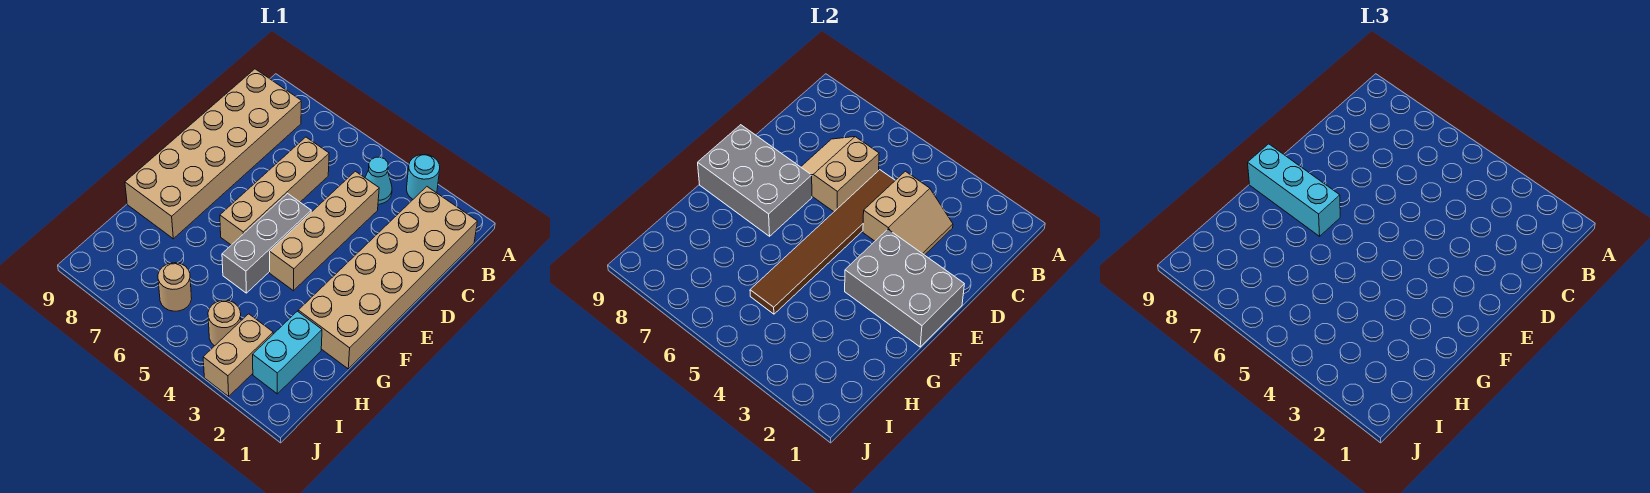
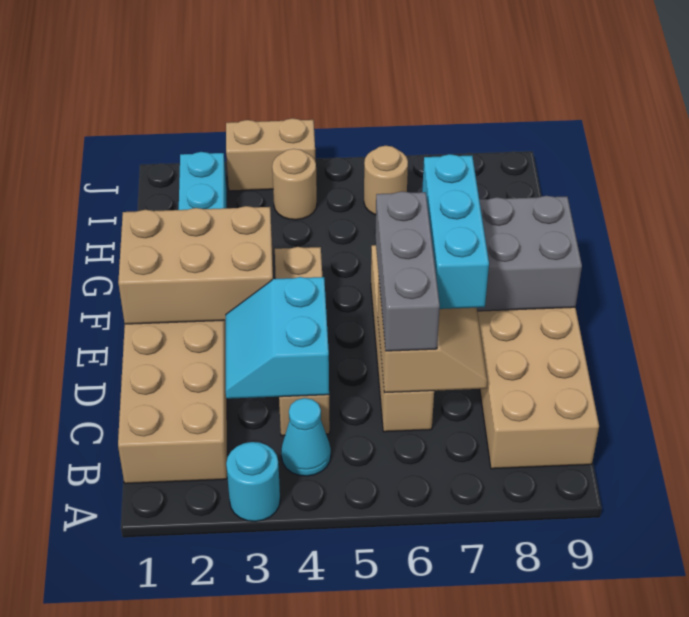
tan 2x2 slope [863,171,953,255] -> cyan 2x2 slope [226,277,329,399]
brown 1x6 tile [750,170,895,314] -> none
grey 2x3 brick [845,229,964,347] -> tan 2x3 brick [118,206,273,324]
grey 1x3 brick [222,194,311,293] -> grey 1x3 brick moved to [375,191,440,351]
cyan 1x3 brick [1248,144,1340,236] -> cyan 1x3 brick turned to [422,154,489,309]
tan 1x2 brick [203,314,273,396] -> tan 1x2 brick turned to [226,118,315,191]

